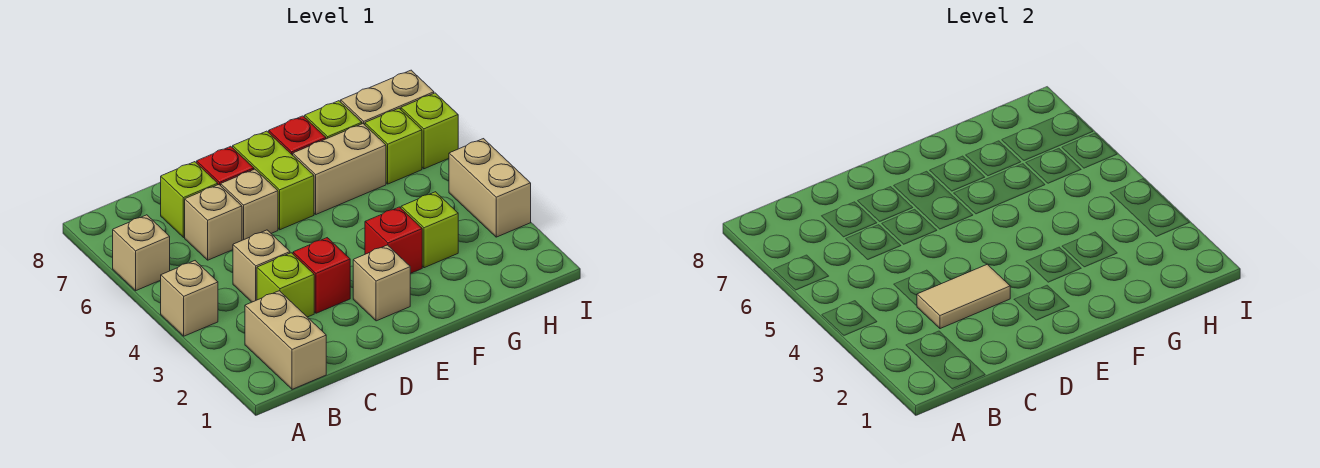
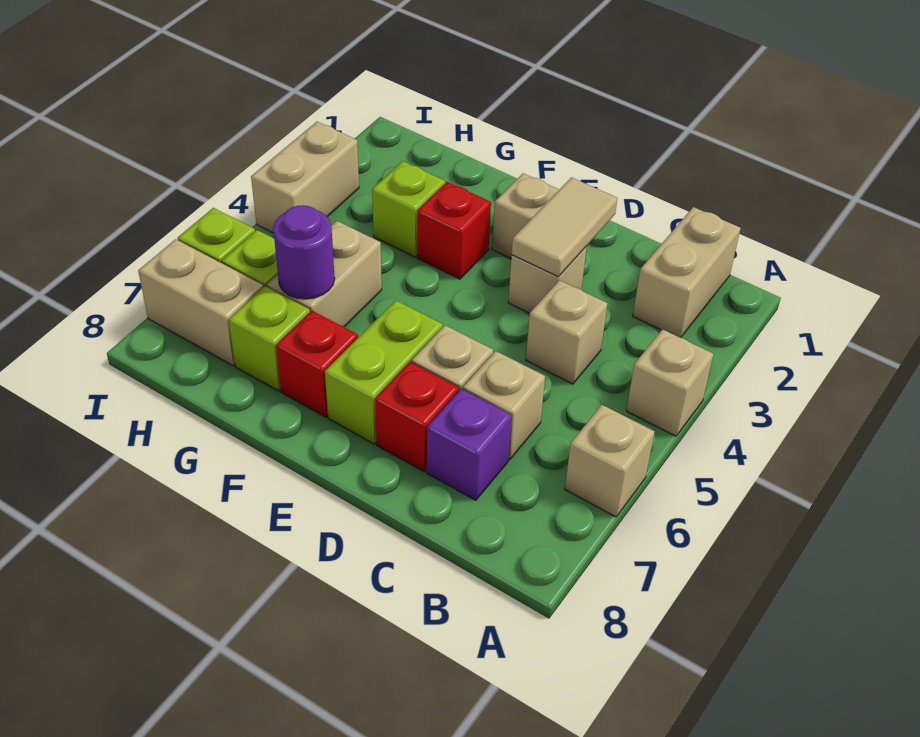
lime 1x1 brick [257,253,314,317] -> none
tan 1x2 tile [917,264,1010,329] -> tan 1x2 tile turned to [512,177,617,276]
lime 1x1 brick [160,162,218,238] -> purple 1x1 brick [427,389,512,500]
red 1x1 brick [293,238,350,313] -> tan 1x1 brick [508,246,587,313]
tan 1x2 brick [293,124,386,214] -> tan 1x2 brick turned to [267,221,382,327]
none -> purple 1x1 round brick [273,205,335,299]

